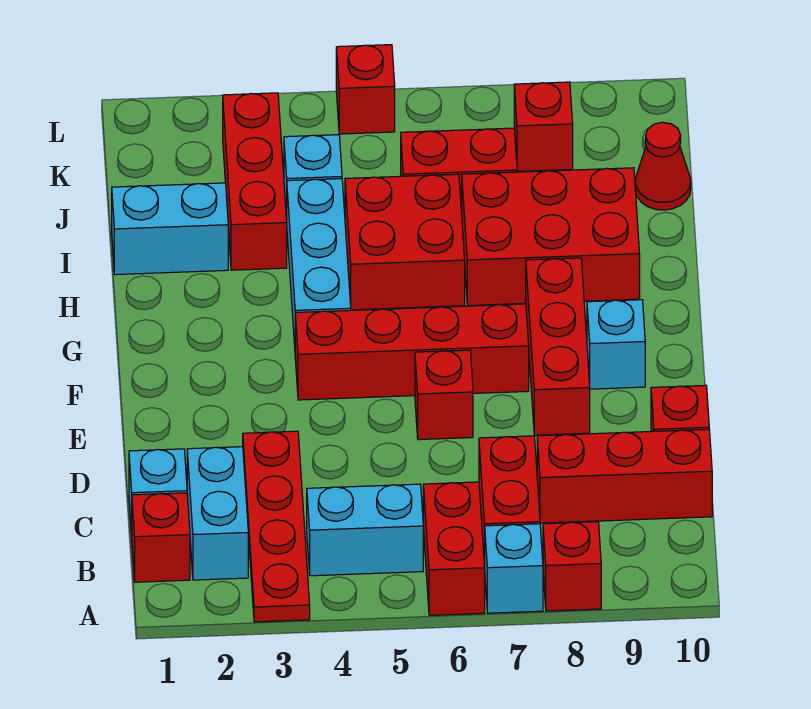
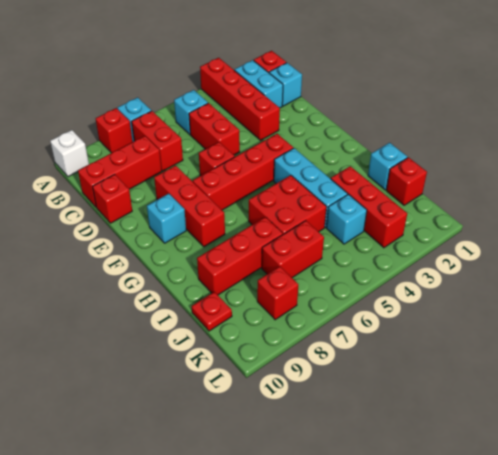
red 1x4 plate [243,431,310,622] -> red 1x4 brick [200,58,280,140]
red 1x2 brick [423,482,485,615] -> red 1x2 brick moved to [189,103,240,155]
none -> white 1x1 brick [50,130,89,177]
cyan 1x2 brick [307,484,423,576] -> cyan 1x1 brick [174,90,208,135]
red 2x3 brick [462,168,640,306] -> red 1x3 brick [197,217,283,295]
cyan 1x2 brick [112,183,228,275] -> cyan 1x1 brick [368,143,407,190]
red 1x1 cone [635,122,691,210] -> red 1x1 plate [192,292,232,331]
red 1x1 brick [336,45,395,134] -> red 1x1 brick moved to [386,158,427,205]

